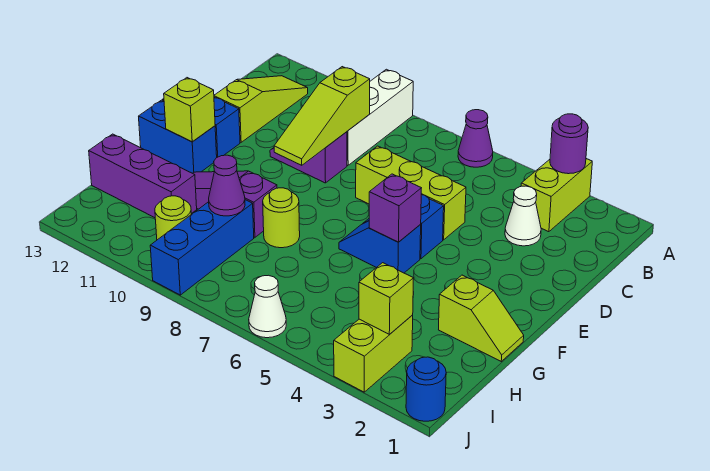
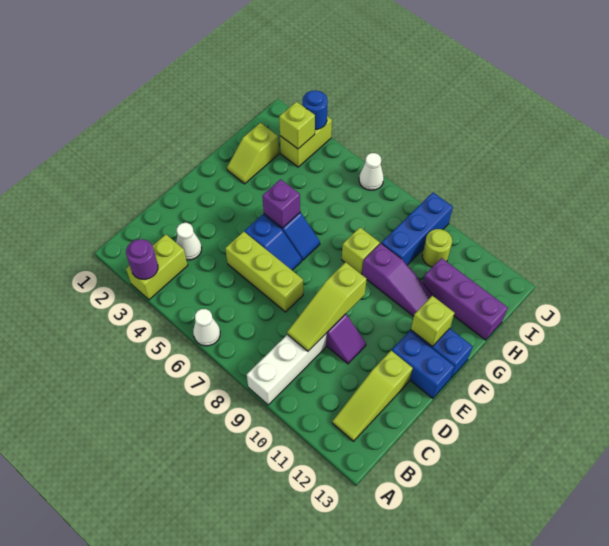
purple 1x1 cone [458,110,493,167] -> white 1x1 cone [193,309,220,346]
lime 1x3 slope [274,67,370,165] -> lime 1x3 slope turned to [287,262,367,351]
lime 1x2 slope [439,275,524,361] -> lime 1x2 slope turned to [227,123,279,184]
lime 1x1 round brick [263,188,300,248] -> lime 1x1 brick [342,228,380,274]
purple 1x1 cone [209,155,245,216] -> none
blue 1x1 round brick [406,357,446,421] -> blue 1x1 round brick moved to [303,90,328,129]

